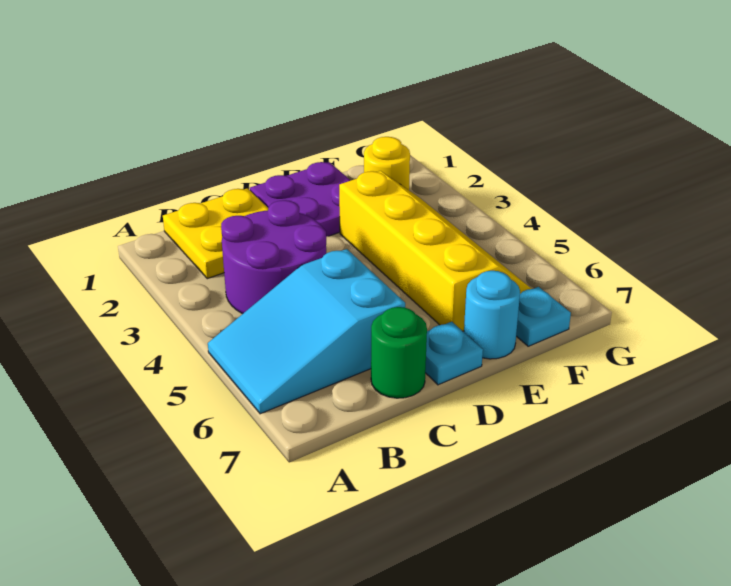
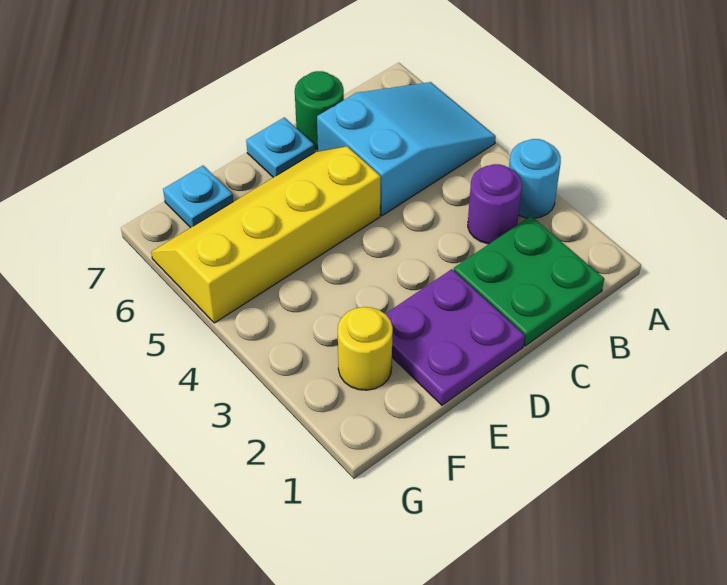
yellow 2x2 plate [163,188,268,279] -> green 2x2 plate [454,216,604,346]
purple 2x2 round brick [221,200,326,314] -> purple 1x1 round brick [468,164,522,244]
yellow 2x4 slope [339,171,531,331] -> yellow 2x4 slope turned to [151,146,381,323]
cyan 1x1 round brick [464,271,520,359] -> cyan 1x1 round brick moved to [509,139,561,218]

